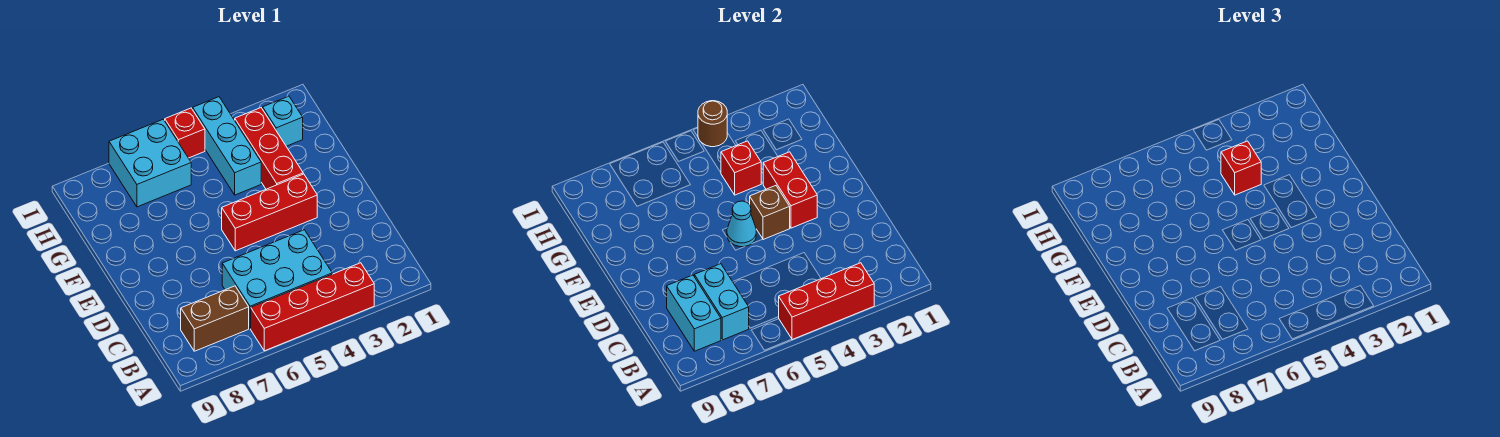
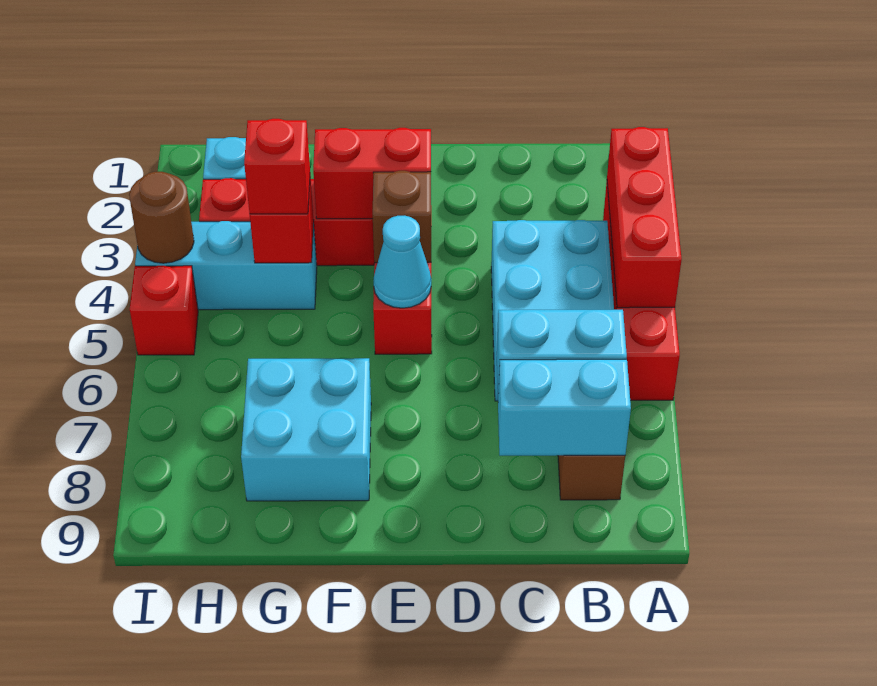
cyan 2x2 brick [109,119,191,207] -> cyan 2x2 brick moved to [241,358,371,501]

